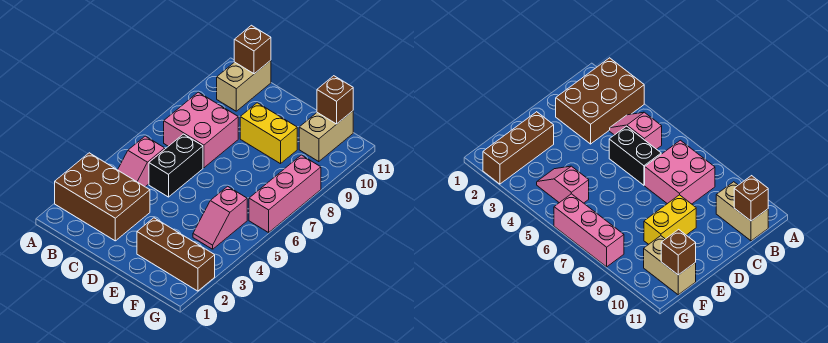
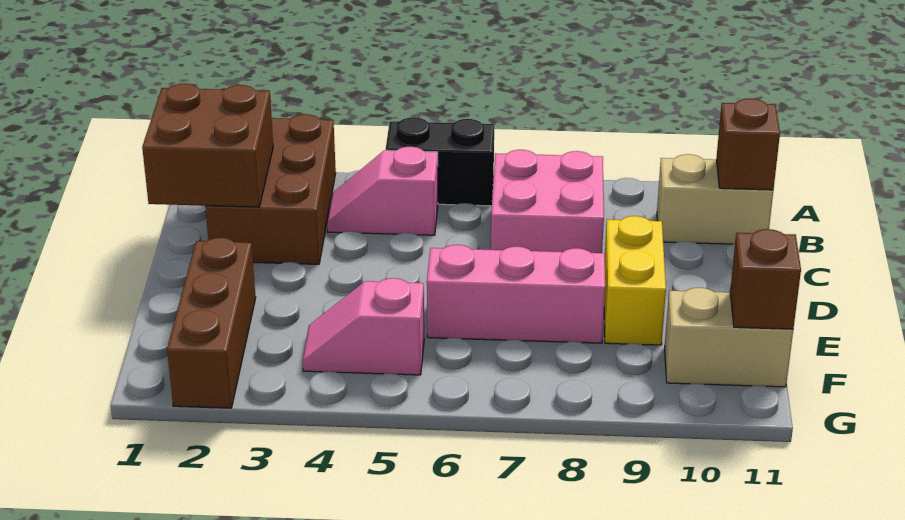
none -> brown 2x2 brick [142,83,273,207]
black 1x2 brick [149,134,203,197] -> black 1x2 brick moved to [386,117,494,206]
pink 1x3 brick [249,155,321,233] -> pink 1x3 brick moved to [427,245,605,343]

